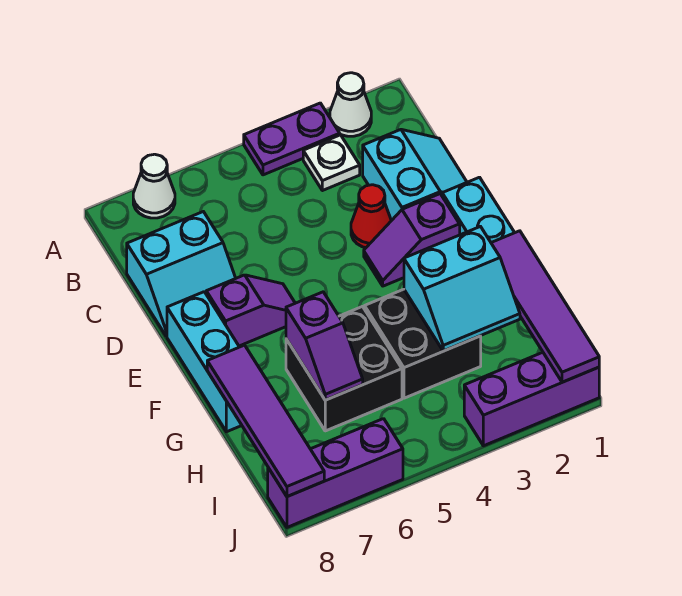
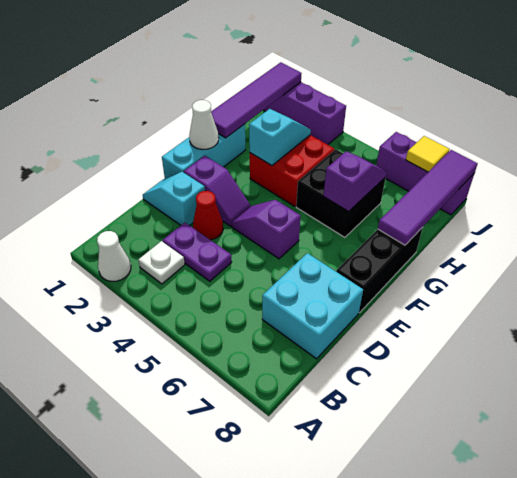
purple 1x2 plate [244,103,340,175] -> purple 1x2 plate moved to [163,223,232,281]
white 1x1 cone [133,154,175,218] -> white 1x1 cone moved to [189,100,219,150]
cyan 2x2 slope [363,129,467,221] -> cyan 1x2 slope [143,172,205,226]
cyan 2x2 slope [127,212,236,336] -> cyan 2x2 brick [262,253,363,359]
purple 1x2 slope [206,275,295,346] -> purple 1x2 slope moved to [232,200,300,259]
cyan 1x3 brick [167,292,242,432] -> black 1x3 brick [336,227,423,313]
cyan 2x2 slope [404,227,520,351] -> cyan 1x2 slope [249,109,311,166]
black 2x2 brick [365,289,481,398] -> red 2x2 brick [250,135,334,206]
none -> yellow 1x1 tile [406,136,450,172]

